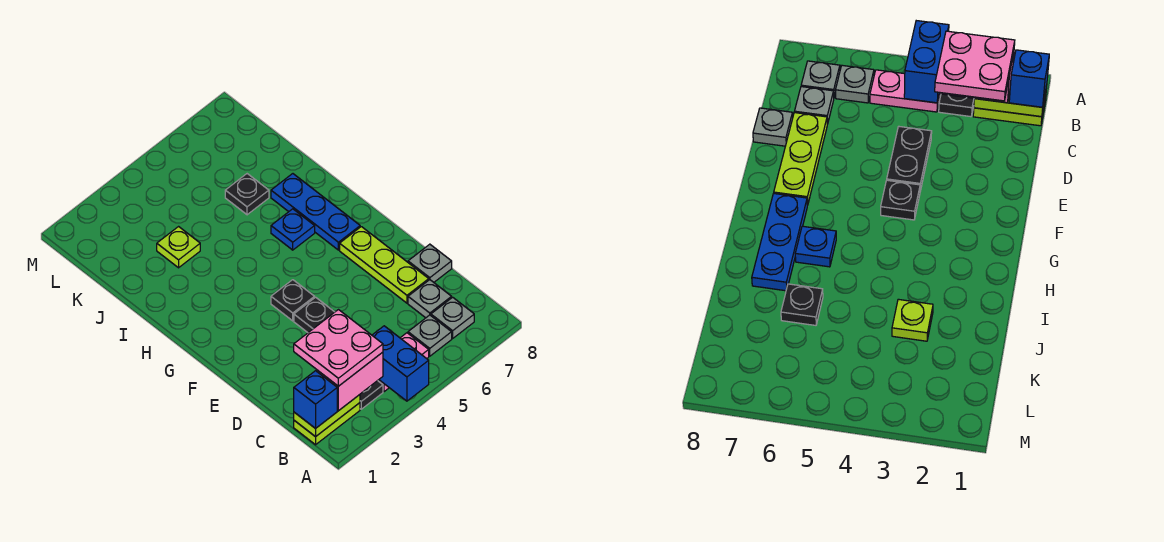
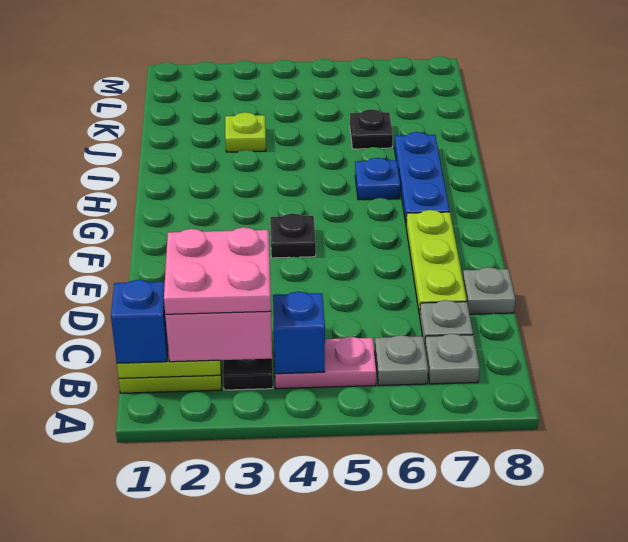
blue 1x2 brick [372,326,429,401] -> blue 1x1 brick [273,292,325,374]
black 1x2 plate [294,297,334,333] -> none

